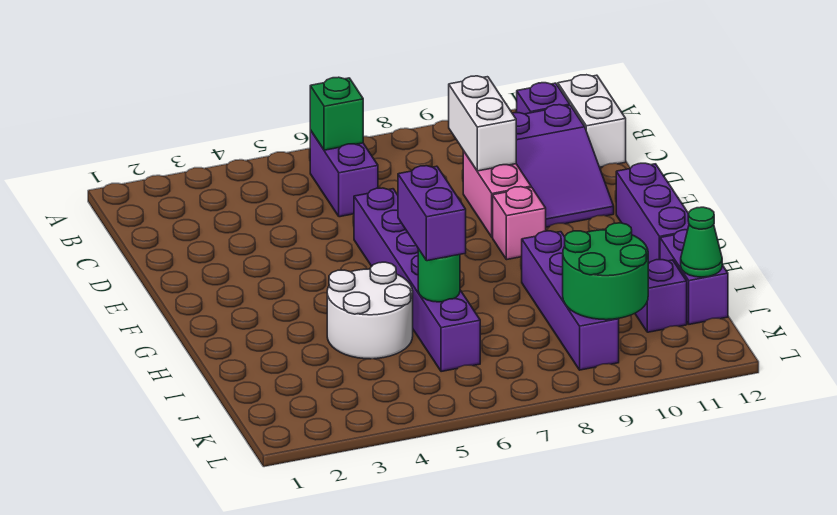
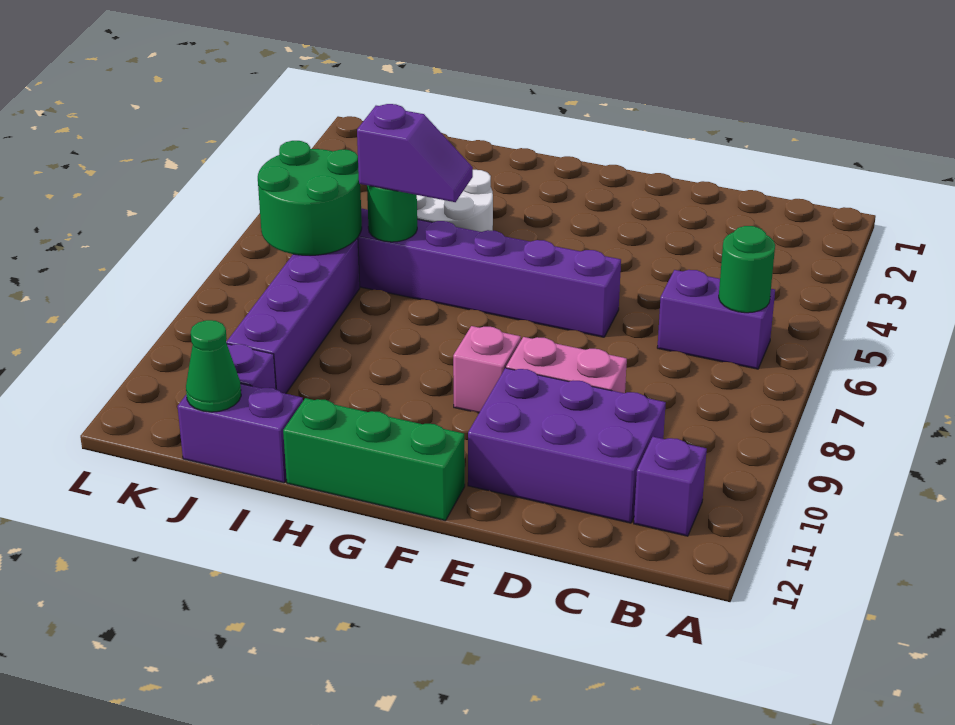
green 1x1 brick [310,77,363,150] -> green 1x1 round brick [719,226,775,313]
white 1x2 brick [558,75,626,167] -> none
white 1x2 brick [449,76,516,171] -> none
purple 2x3 slope [512,105,614,227] -> purple 2x3 brick [468,368,666,523]
purple 1x3 brick [616,163,689,264] -> green 1x3 brick [283,398,465,521]
purple 1x2 brick [398,166,466,261] -> purple 1x2 slope [357,104,473,202]
purple 1x4 brick [522,231,619,370] -> purple 1x4 brick turned to [226,238,360,394]
green 2x2 round brick [563,223,648,320] -> green 2x2 round brick moved to [258,141,362,255]

